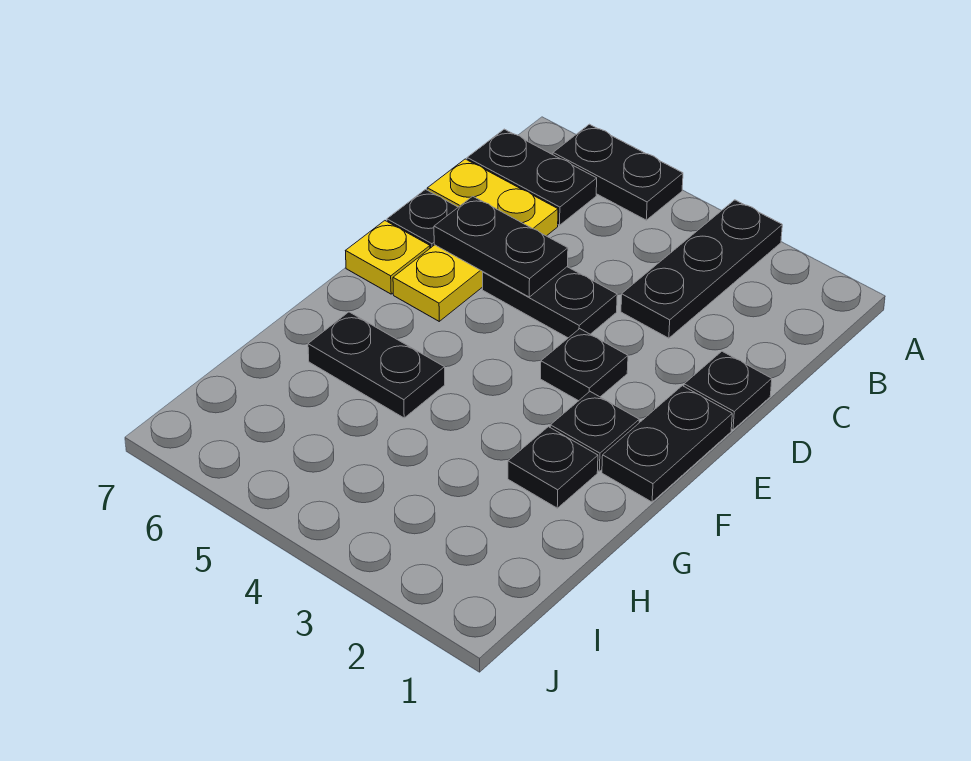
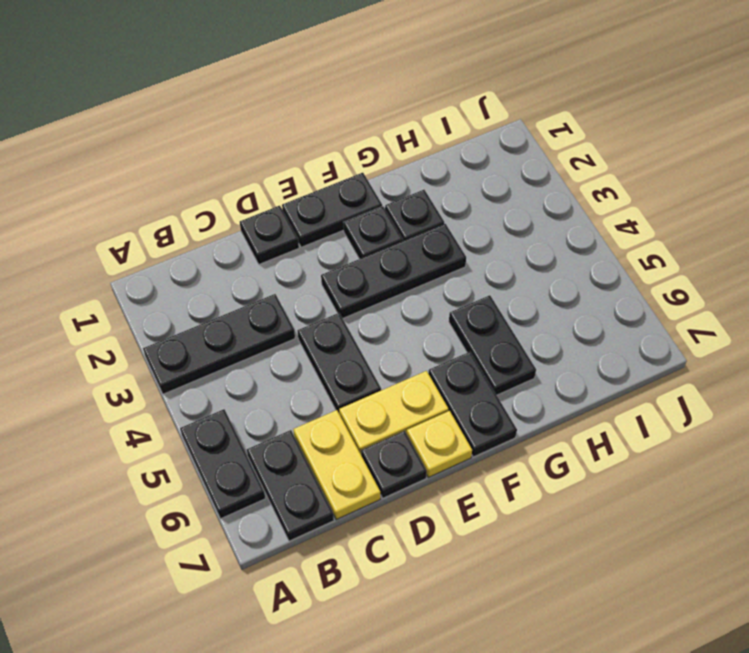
black 1x2 plate [434,196,568,297] -> black 1x2 plate moved to [428,352,517,457]
black 1x1 plate [541,329,628,401] -> black 1x3 plate [321,224,466,318]

